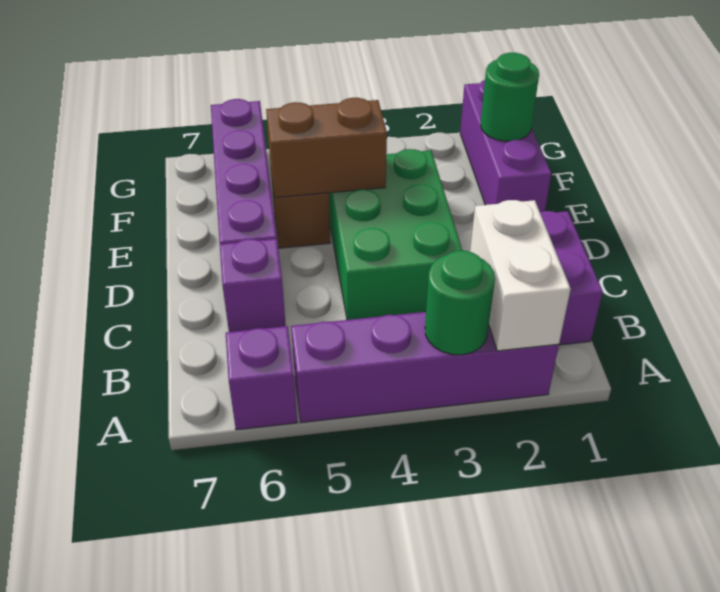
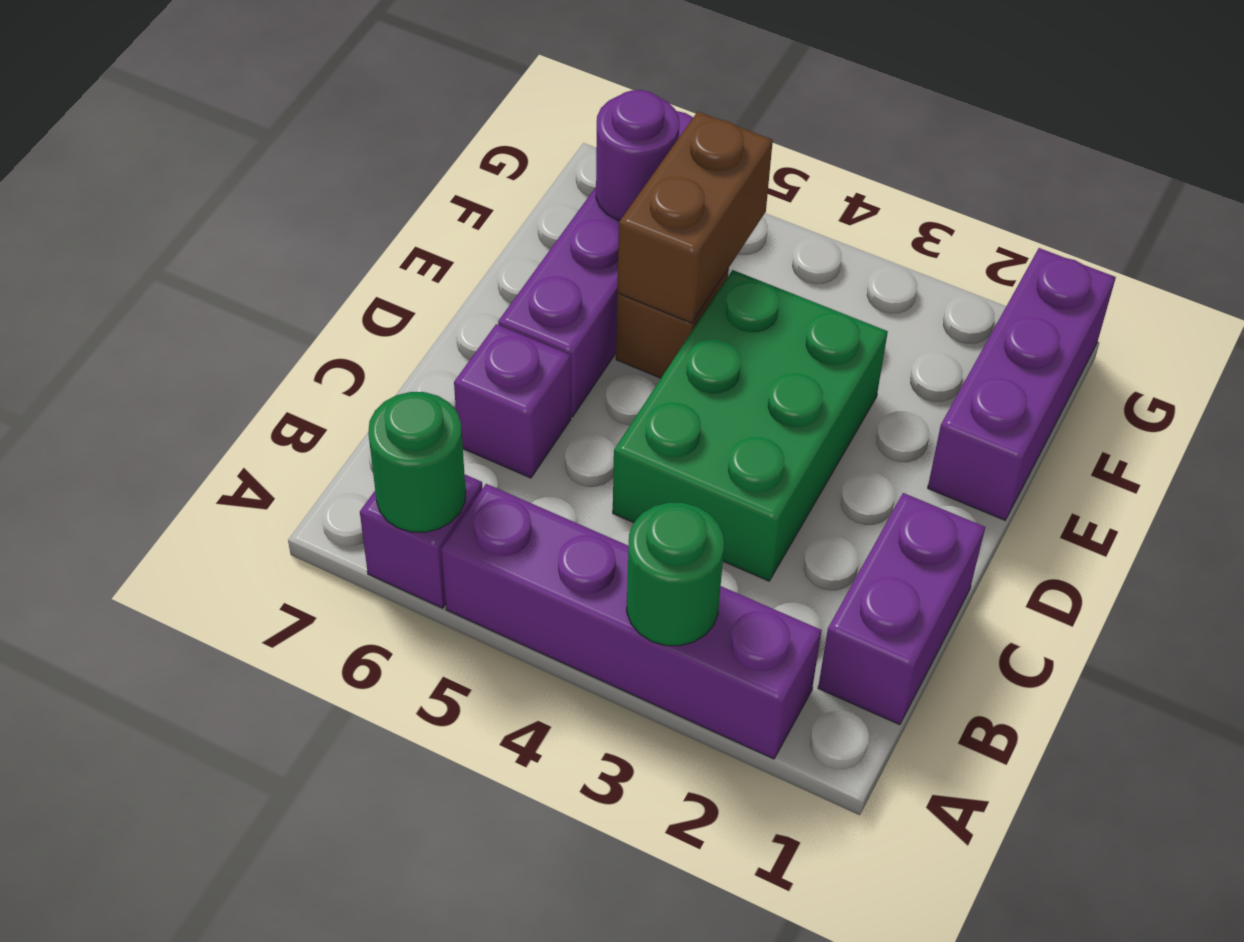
white 1x2 brick [470,200,571,351] -> none
brown 1x2 brick [266,98,387,198] -> brown 1x2 brick turned to [617,112,773,323]
green 1x1 round brick [481,53,539,141] -> green 1x1 round brick moved to [368,392,466,532]
none -> purple 1x1 round brick [596,90,679,221]

